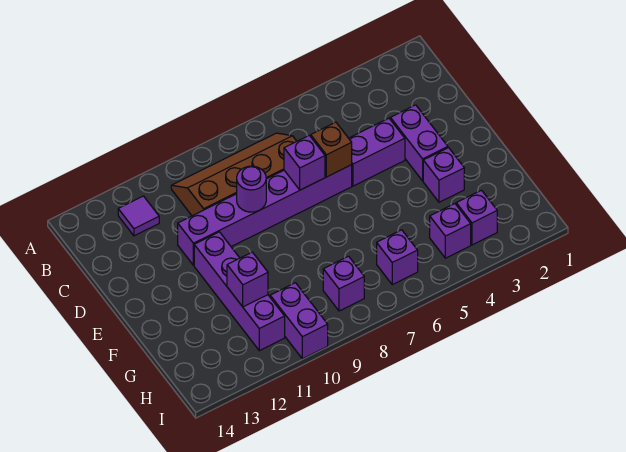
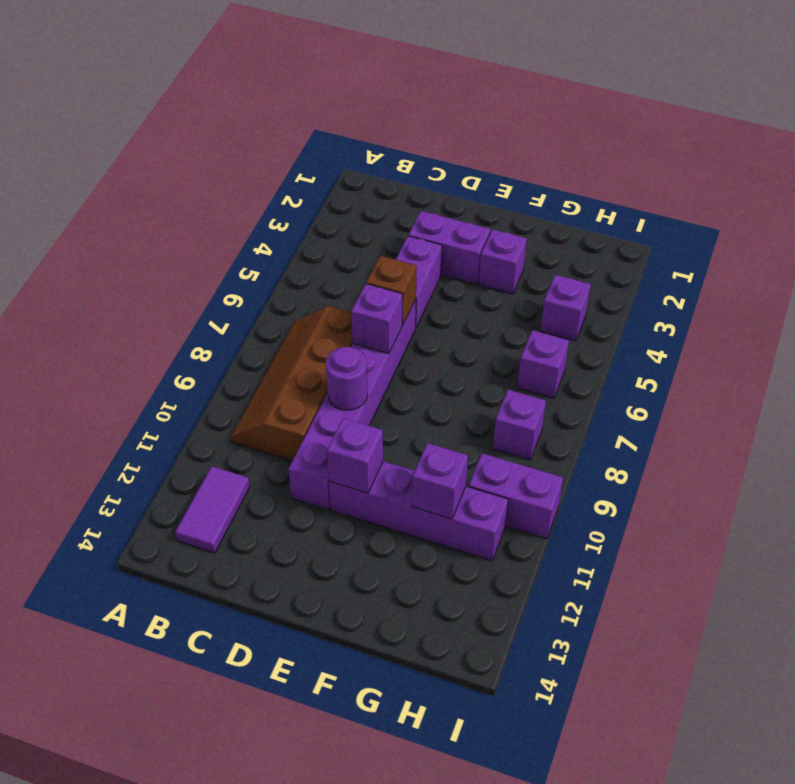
purple 1x1 tile [118,196,159,236] -> purple 1x2 tile [175,466,250,553]
purple 1x1 brick [456,190,497,245] -> purple 1x1 brick moved to [327,418,383,493]

